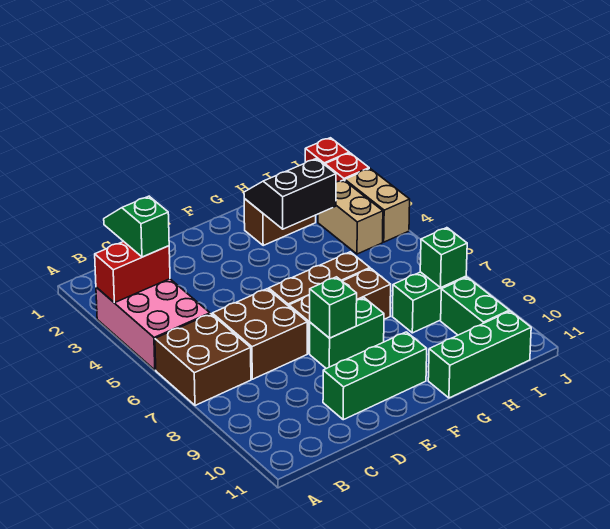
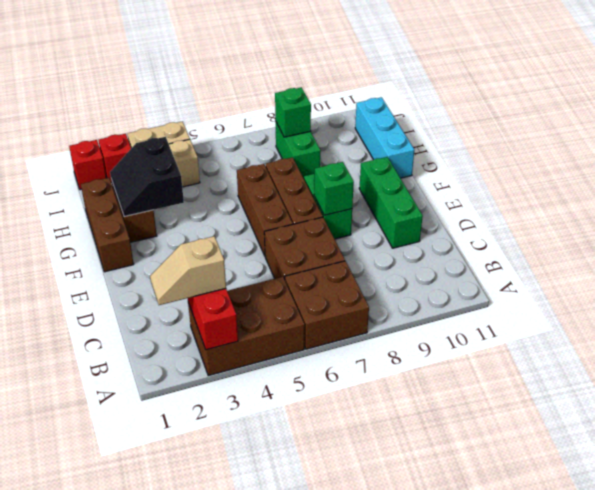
pink 2x3 brick [96,279,210,370] -> brown 2x3 brick [188,277,305,376]
green 1x2 slope [104,196,169,257] -> tan 1x2 slope [150,236,226,305]
none -> brown 1x3 brick [81,178,134,272]
green 1x3 brick [428,311,531,398] -> cyan 1x3 brick [355,97,414,178]
green 1x2 brick [441,277,509,335] -> none

